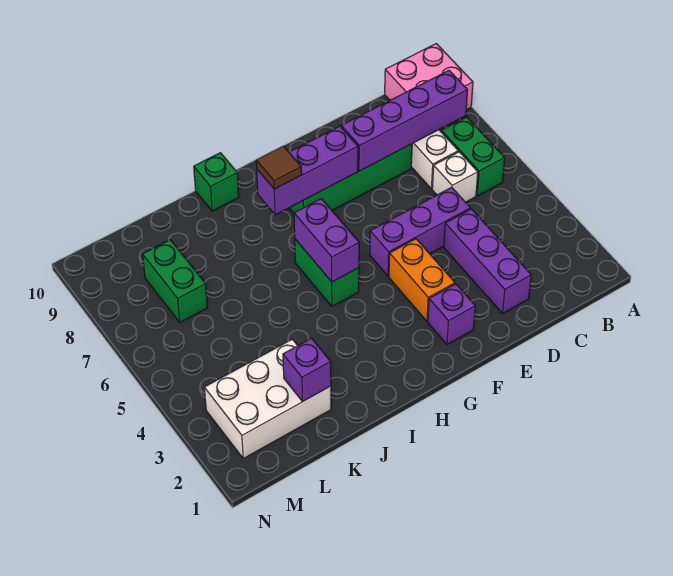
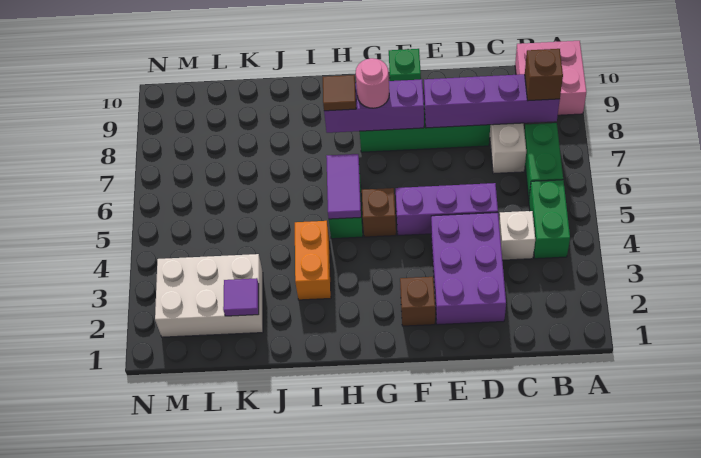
none -> brown 1x1 brick [525,49,563,101]
white 1x1 brick [432,152,478,202] -> white 1x1 brick moved to [499,211,535,260]
purple 1x3 brick [444,209,531,313] -> purple 2x3 brick [431,213,506,325]
purple 1x1 brick [428,284,475,345] -> brown 1x1 brick [400,277,435,326]
orange 1x2 brick [389,239,455,321] -> orange 1x2 brick moved to [295,221,331,300]
none -> brown 1x1 brick [362,188,396,237]
none -> pink 1x1 round brick [356,58,389,108]
purple 1x2 brick [294,199,359,282] -> purple 1x2 tile [326,154,361,219]
green 1x1 brick [194,153,239,211] -> green 1x1 brick moved to [389,49,421,81]
purple 1x1 brick [283,338,331,401] -> purple 1x1 tile [223,278,259,316]
green 1x2 brick [143,240,207,322] -> green 1x2 brick moved to [529,180,570,259]

